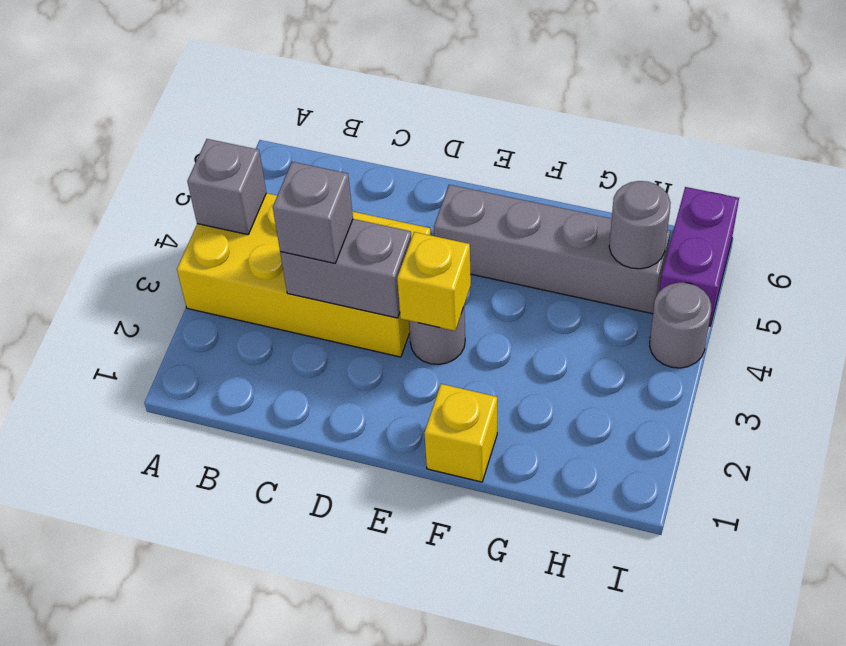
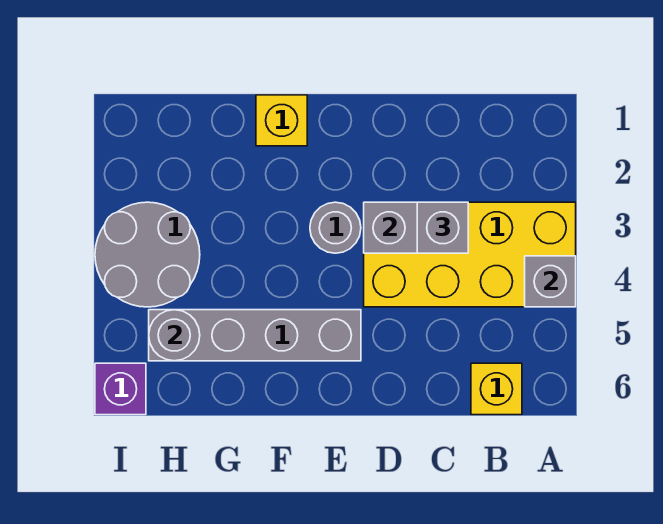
yellow 1x1 brick [397,232,471,331] -> yellow 1x1 brick moved to [471,363,522,415]
grey 1x1 round brick [650,282,712,368] -> grey 2x2 round brick [95,202,200,307]
purple 1x2 brick [659,187,739,326] -> purple 1x1 brick [95,363,146,415]

